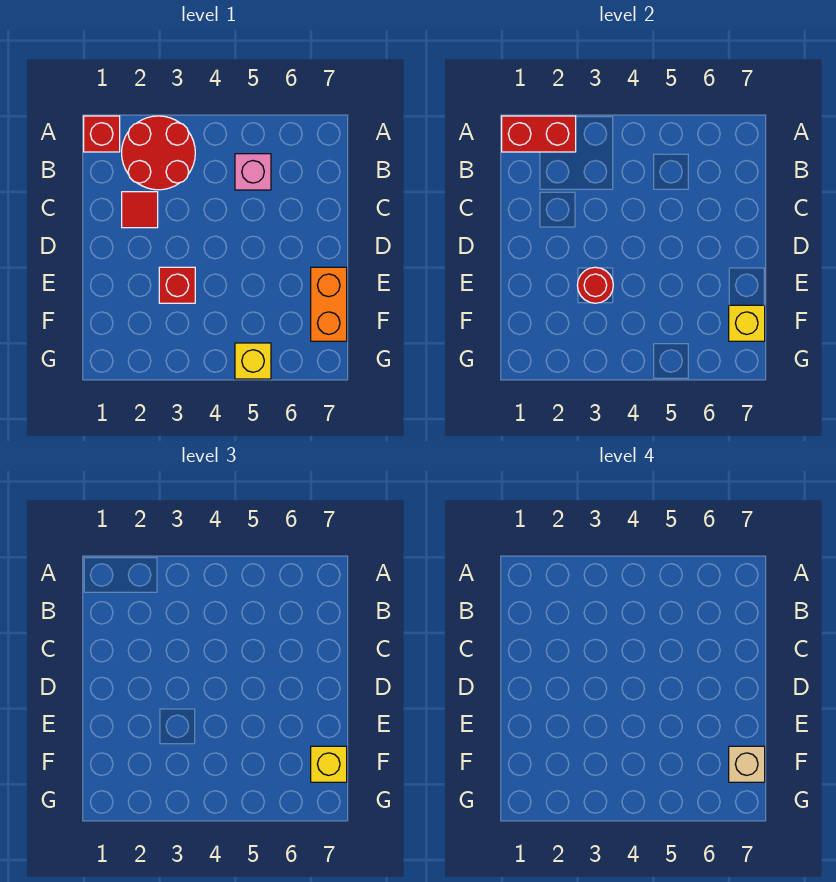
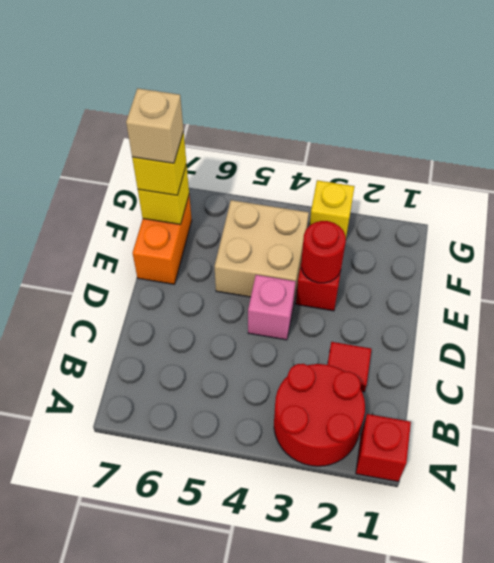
red 1x2 brick [502,116,576,152] -> none
pink 1x1 brick [235,154,271,190] -> pink 1x1 brick moved to [248,275,296,340]
none -> tan 2x2 brick [215,200,309,300]
yellow 1x1 brick [235,343,271,379] -> yellow 1x1 brick moved to [310,180,355,236]

